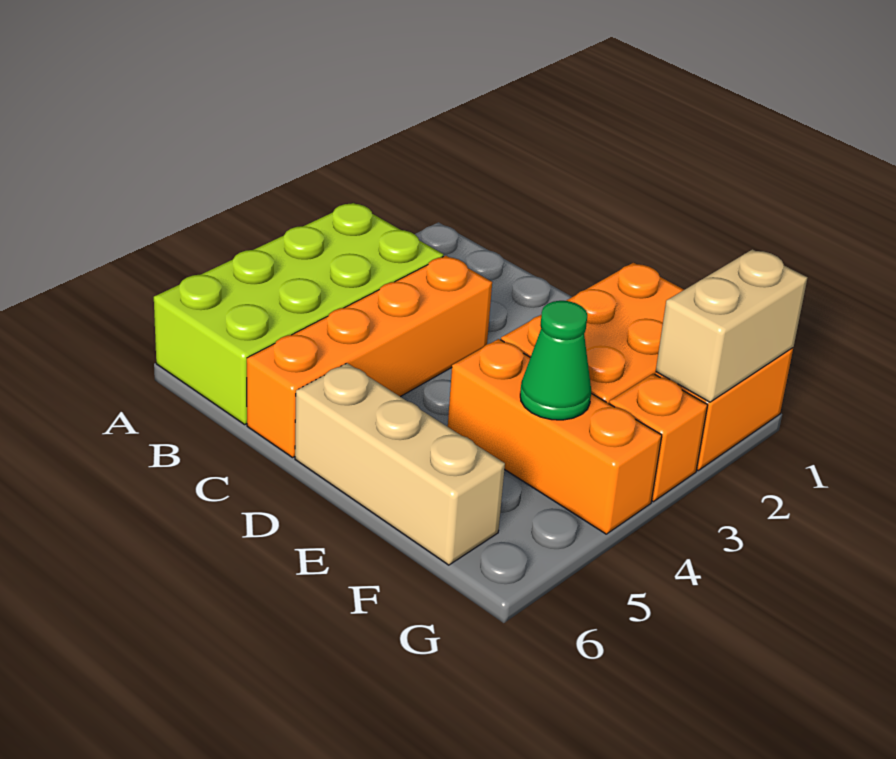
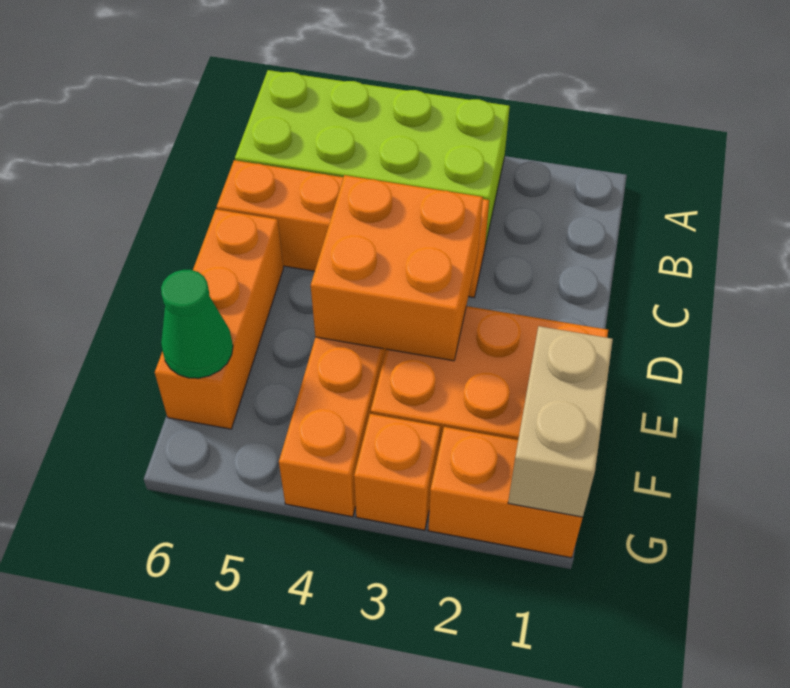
none -> orange 2x2 brick [311,175,483,361]
tan 1x3 brick [295,363,505,565] -> orange 1x3 brick [155,209,283,429]
green 1x1 cone [520,301,591,420] -> green 1x1 cone moved to [161,270,233,378]
tan 1x2 brick [656,249,807,402] -> tan 1x2 brick turned to [508,326,613,517]

